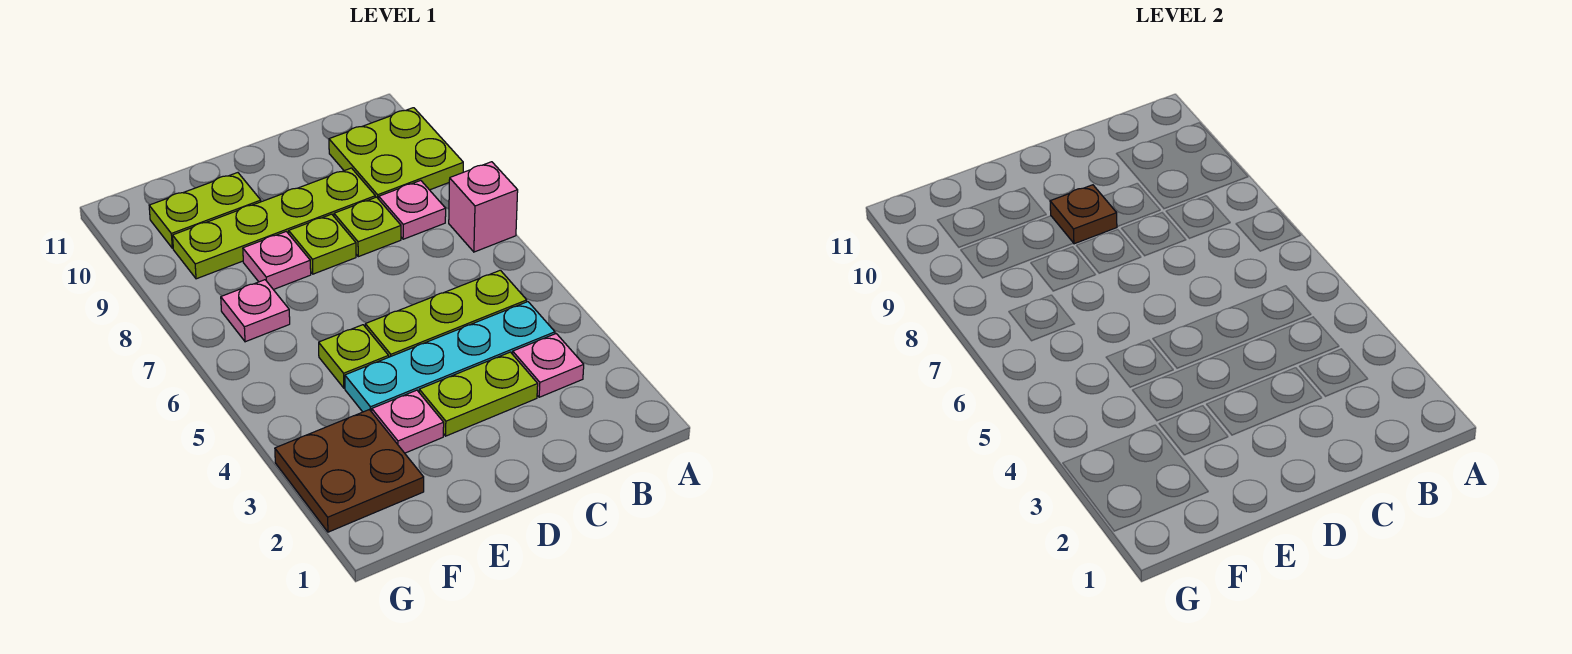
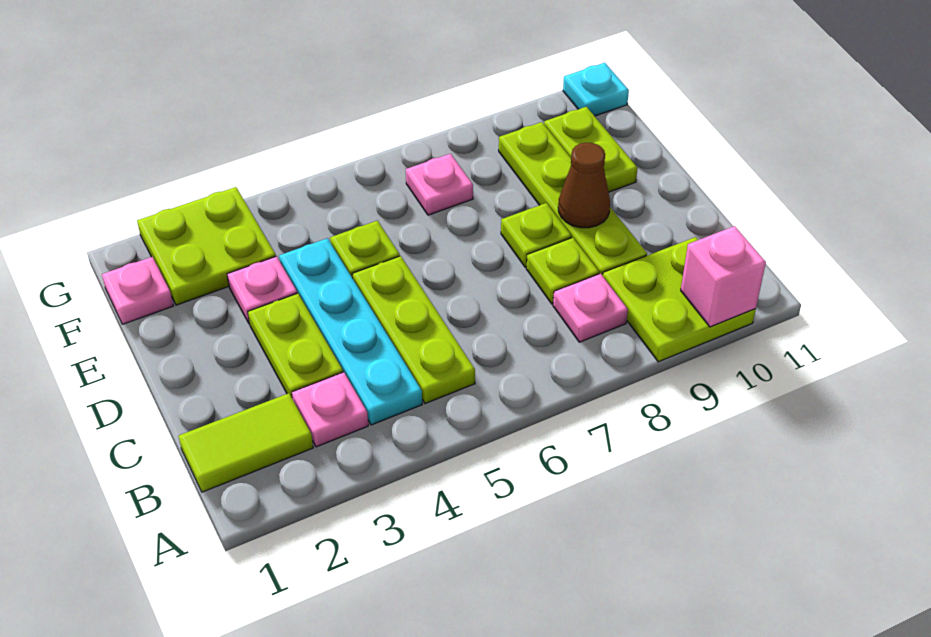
pink 1x1 brick [449,162,518,252] -> pink 1x1 brick moved to [681,226,766,327]
none -> lime 1x2 tile [179,393,313,492]
brown 1x1 plate [1050,185,1117,244] -> brown 1x1 cone [558,143,610,228]
pink 1x1 plate [243,231,311,290] -> pink 1x1 plate moved to [102,257,173,324]
brown 2x2 plate [275,410,424,532] -> lime 2x2 plate [137,187,276,305]
none -> cyan 1x1 plate [563,63,629,116]

